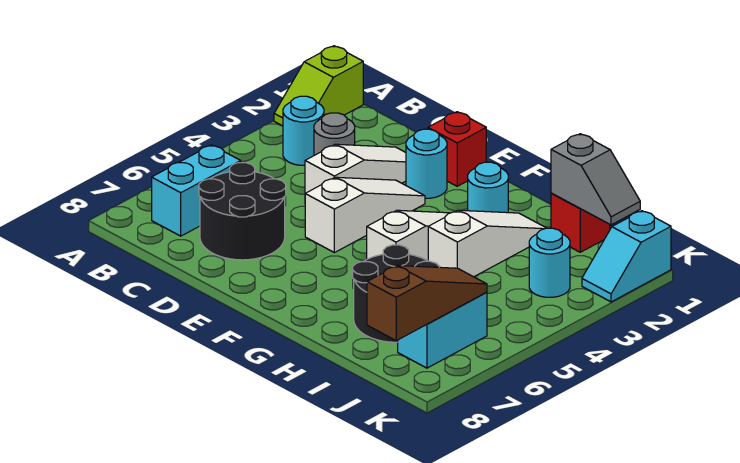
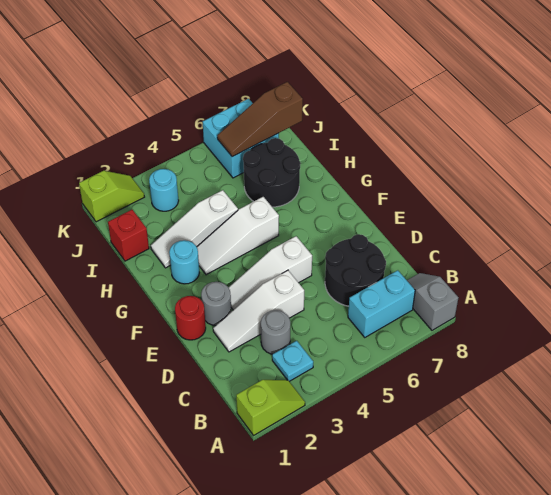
cyan 1x1 round brick [283,96,324,165] -> cyan 1x1 plate [272,341,313,381]
red 1x1 brick [428,112,486,186] -> red 1x1 round brick [175,296,206,340]
cyan 1x1 round brick [406,129,447,198] -> grey 1x1 round brick [201,282,231,326]
grey 1x2 slope [551,134,640,225] -> grey 1x2 slope moved to [407,273,458,330]
cyan 1x2 brick [398,292,487,368] -> cyan 2x2 brick [203,99,279,178]
cyan 1x2 slope [582,211,671,302] -> lime 1x2 slope [79,171,144,222]

